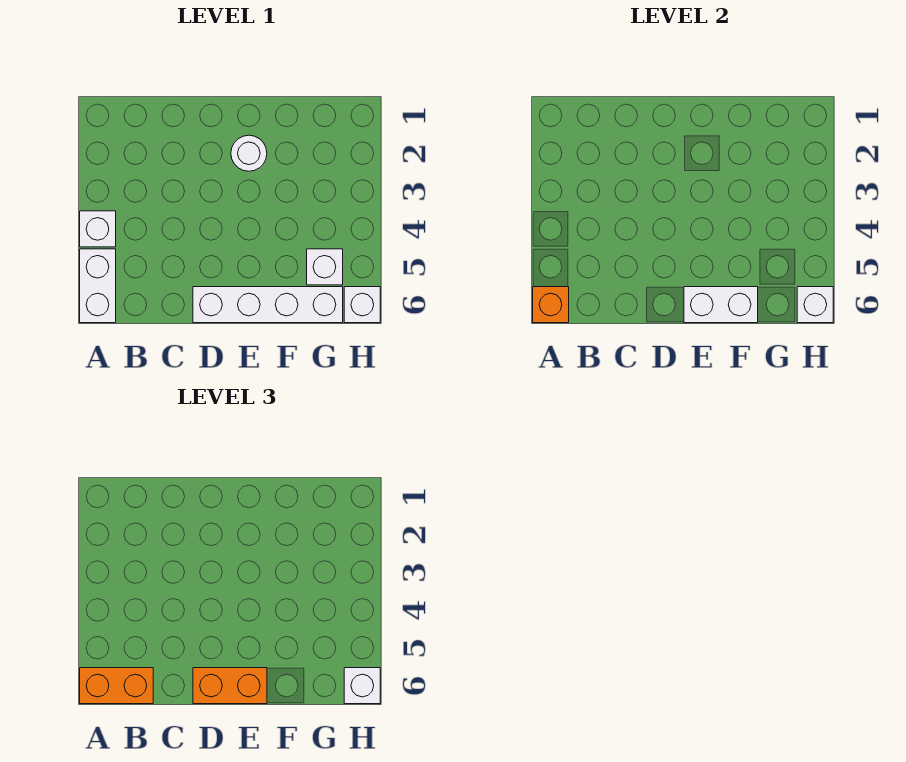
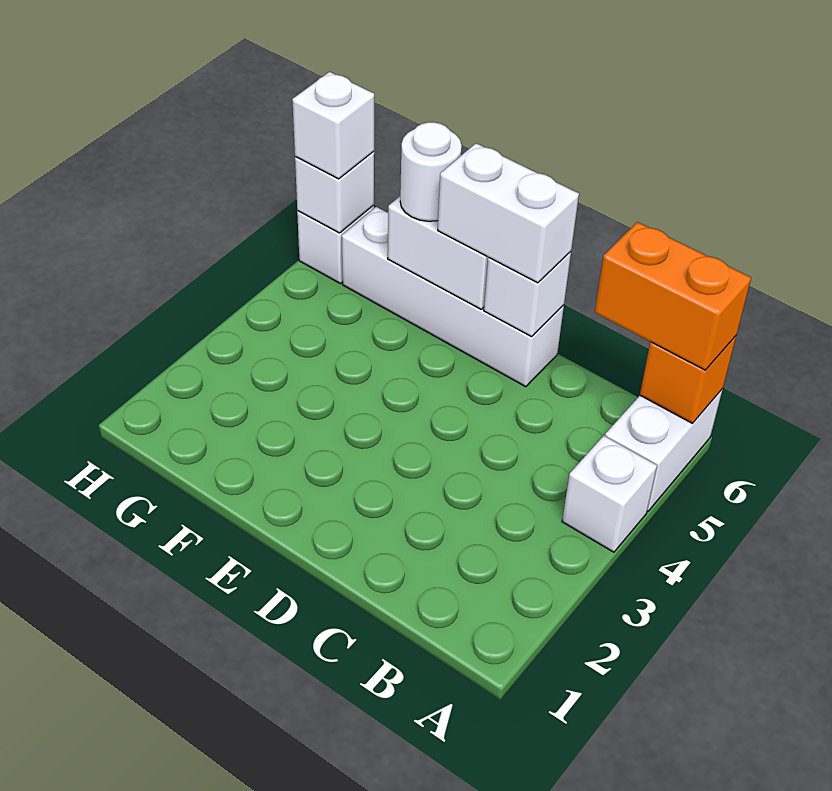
orange 1x2 brick [193,668,267,704] -> white 1x2 brick [438,143,579,283]
white 1x1 round brick [231,135,267,171] -> white 1x1 round brick moved to [400,122,462,221]
white 1x1 brick [307,249,343,285] -> white 1x1 brick moved to [484,252,571,337]

